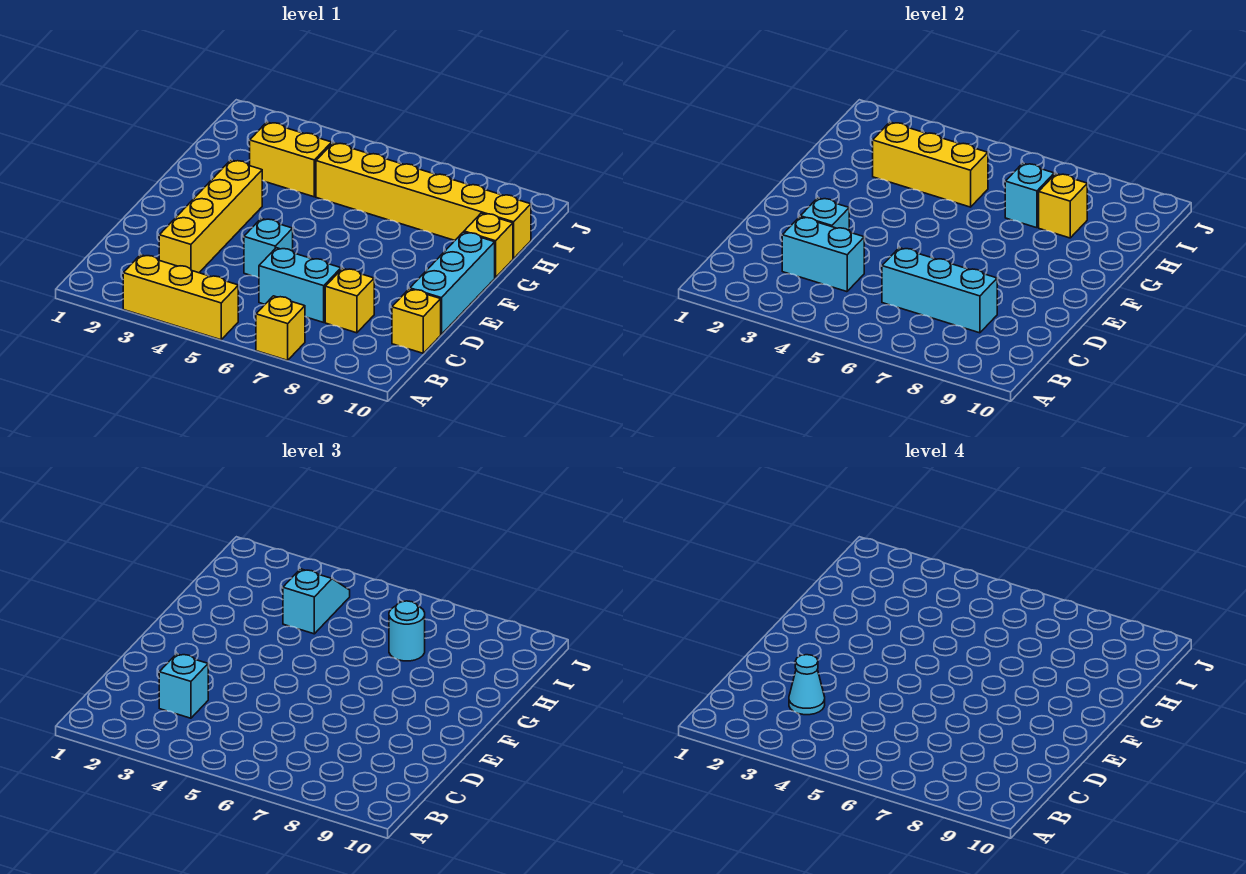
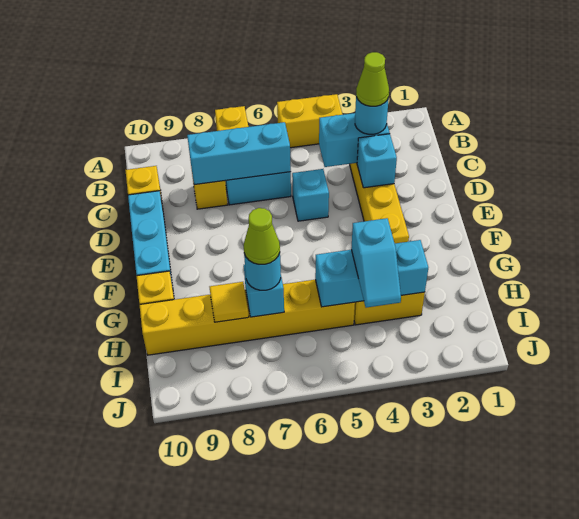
yellow 1x3 brick [123,255,238,340] -> yellow 1x2 brick [277,94,343,148]
cyan 1x1 brick [159,654,208,718] -> cyan 1x1 round brick [355,97,389,134]
cyan 1x1 cone [789,655,825,715] -> lime 1x1 cone [356,52,389,106]
yellow 1x3 brick [873,122,988,207] -> cyan 1x3 brick [315,240,428,307]
none -> lime 1x1 cone [244,208,280,265]
yellow 1x1 brick [1039,174,1087,238] -> yellow 1x1 tile [210,282,249,322]

